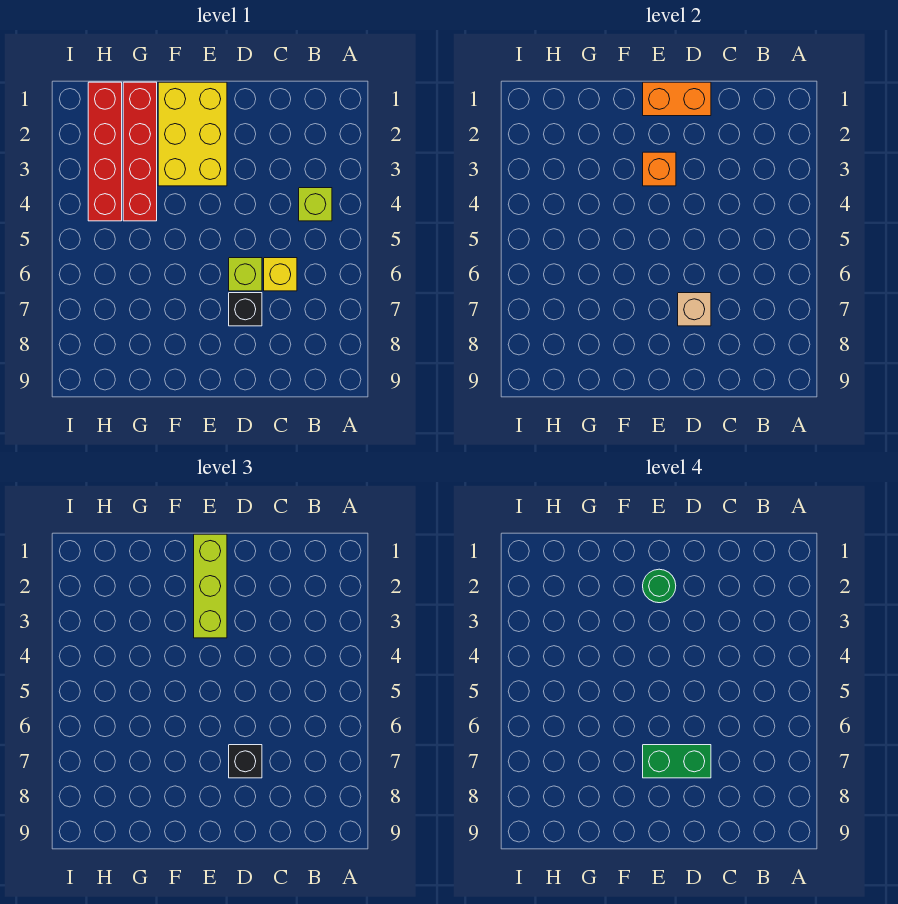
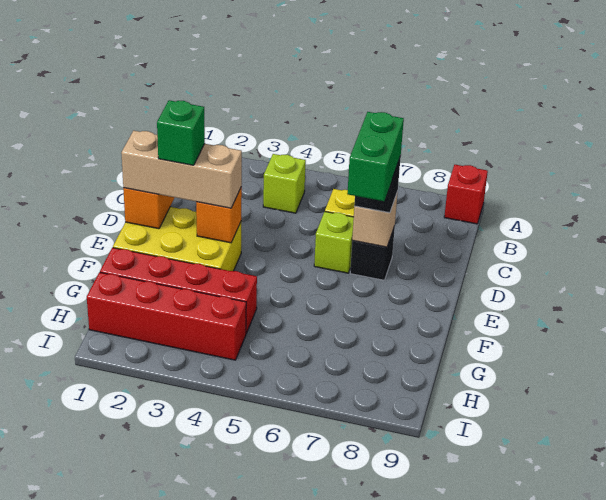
none -> red 1x1 brick [444,165,488,224]
lime 1x3 brick [194,534,227,638] -> tan 1x3 brick [121,130,242,208]
green 1x1 round brick [643,569,676,603] -> green 1x1 brick [157,100,205,165]

